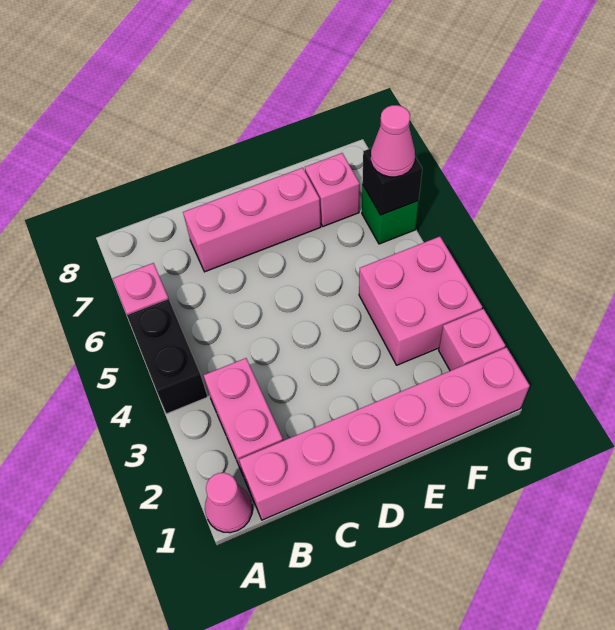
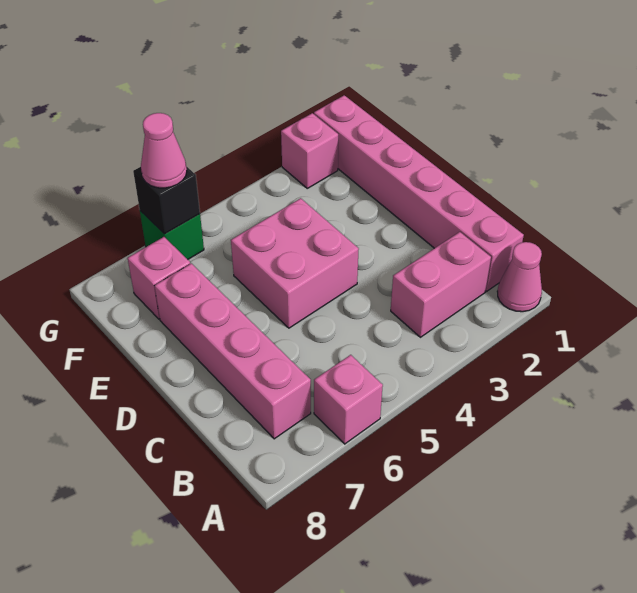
black 1x2 brick [127,299,207,414] -> none
pink 1x3 brick [183,168,321,272] -> pink 1x4 brick [155,263,311,439]
pink 2x2 brick [359,237,482,365] -> pink 2x2 brick moved to [231,198,359,328]

